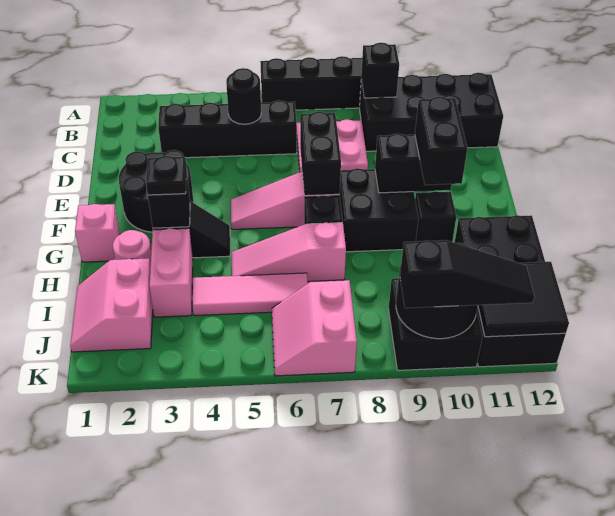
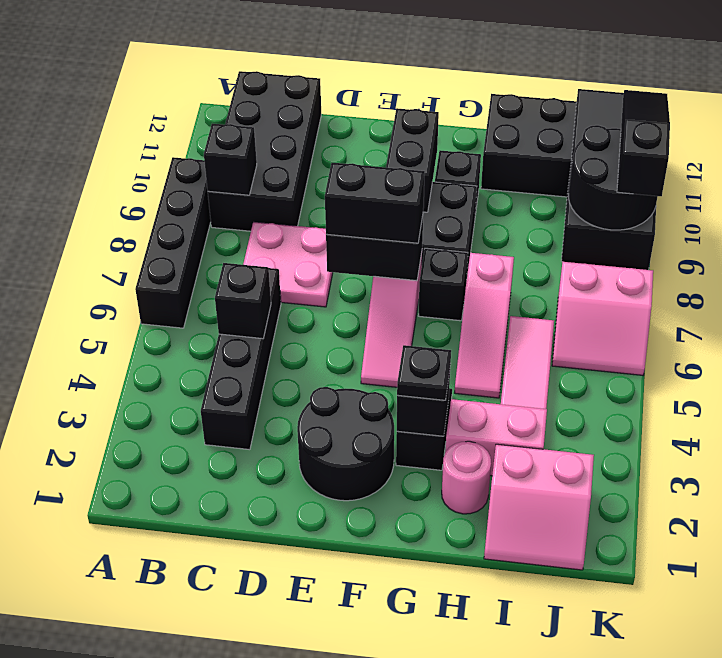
black 1x1 round brick [226,68,261,124] -> black 1x1 brick [215,263,271,339]
black 1x2 brick [415,97,467,185] -> black 1x2 brick moved to [325,163,425,243]
pink 1x1 brick [75,204,120,262] -> none

